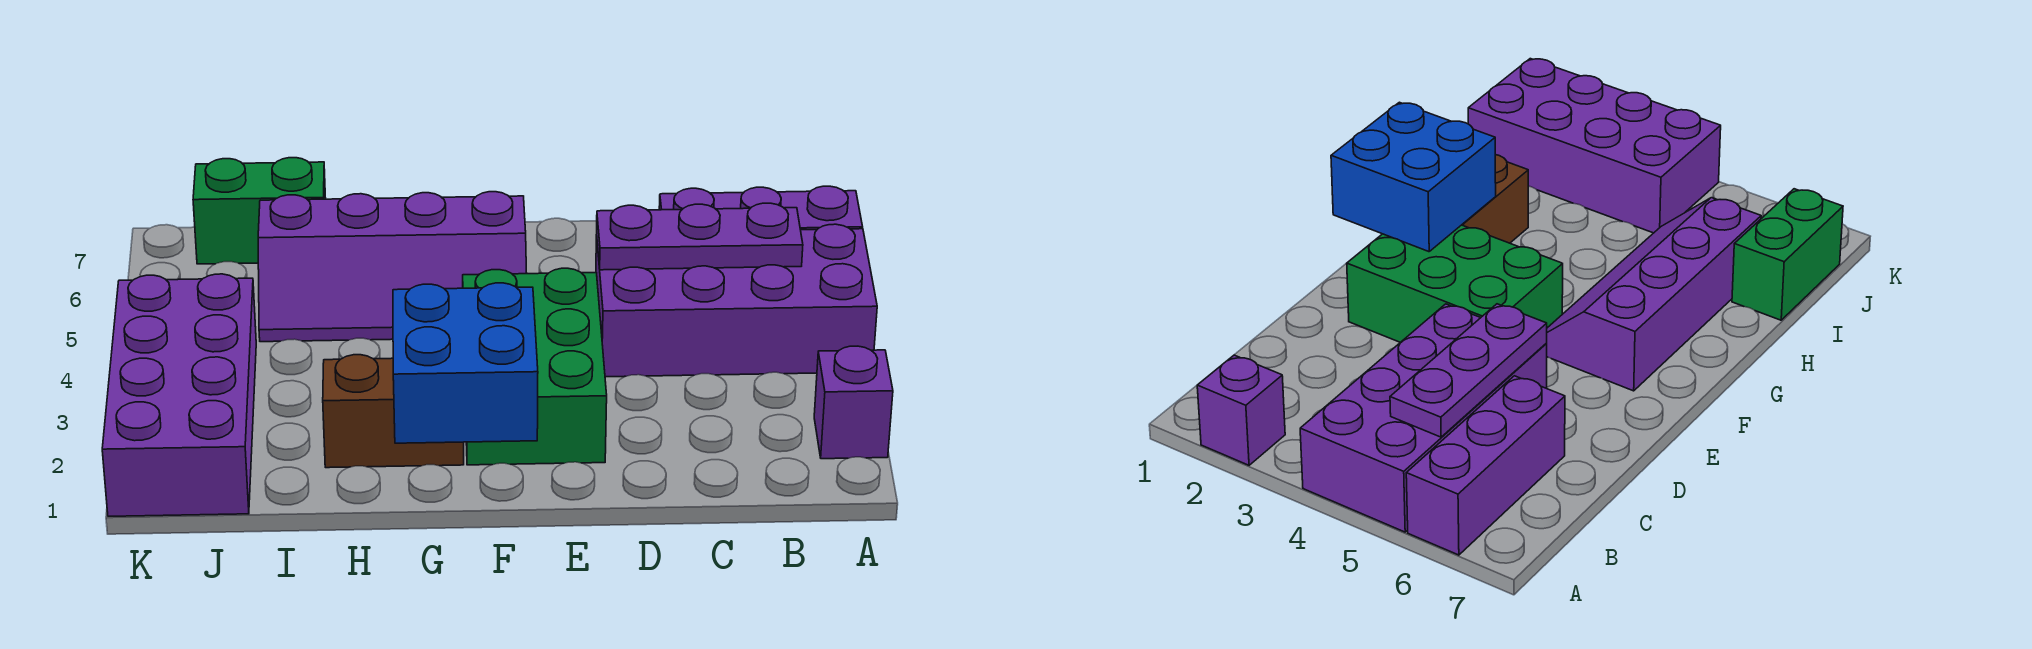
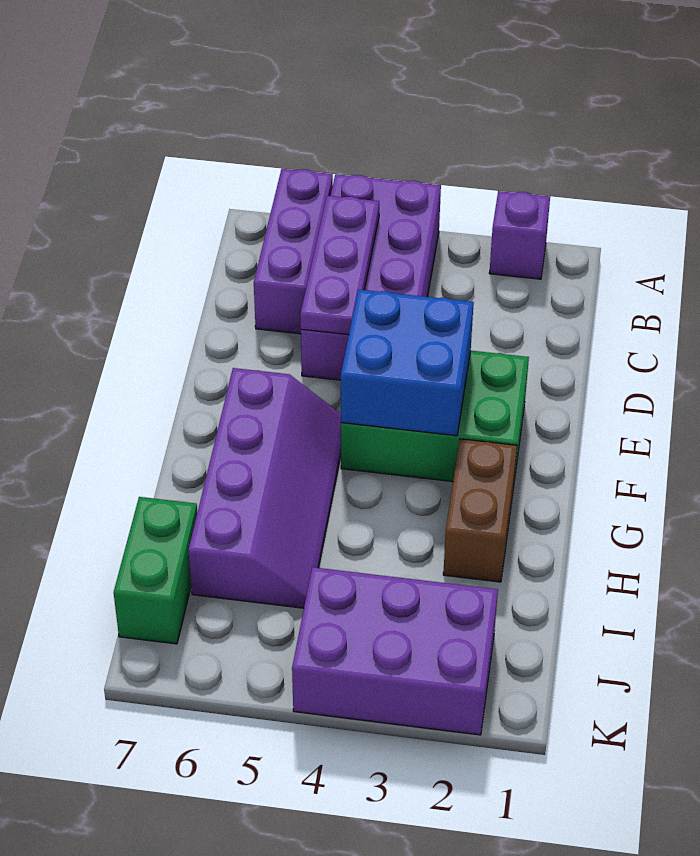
blue 2x2 brick [393,283,538,443] -> blue 2x2 brick moved to [341,289,474,436]
purple 2x4 brick [102,274,256,516] -> purple 2x3 brick [292,567,498,735]

